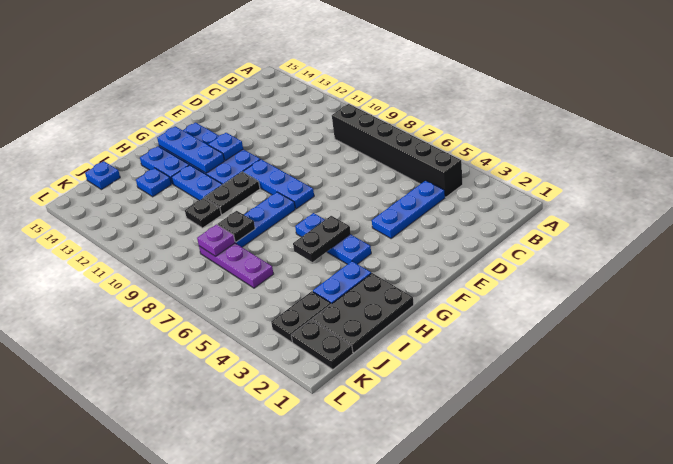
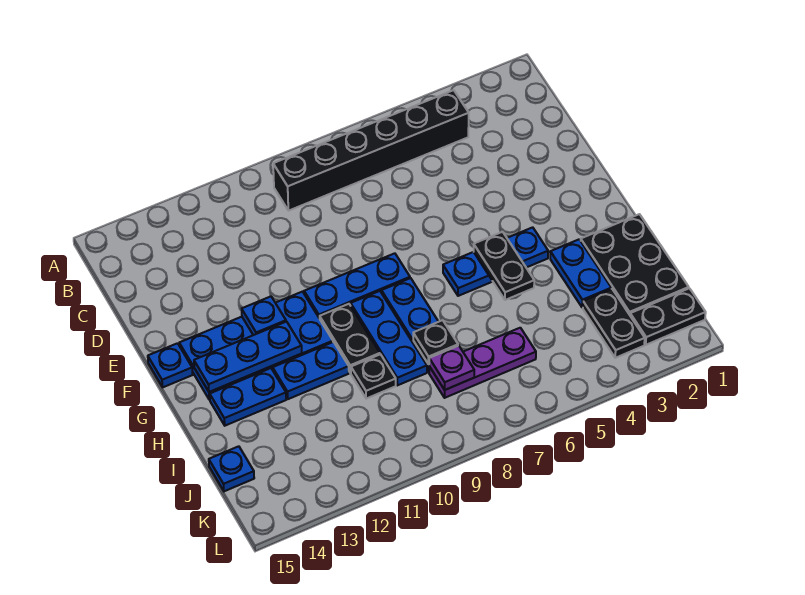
blue 1x3 plate [372,180,445,238] -> blue 1x3 plate moved to [351,291,427,385]
blue 1x1 plate [136,168,171,197] -> blue 1x1 plate moved to [148,343,193,387]

